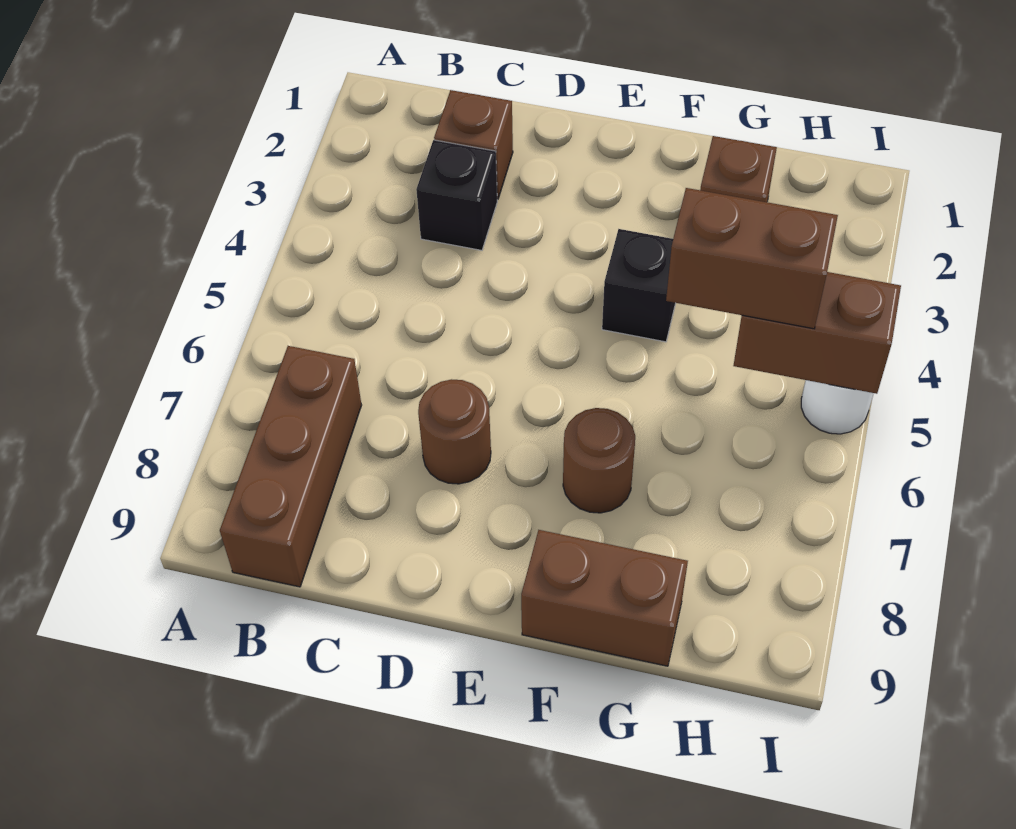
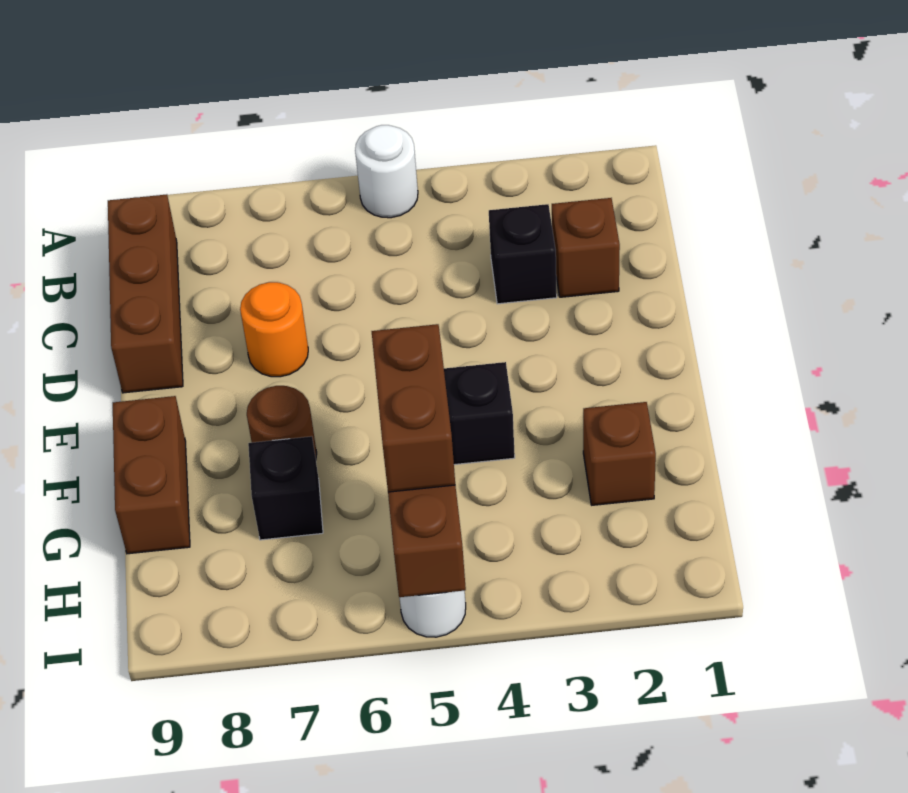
none -> white 1x1 round brick [355,125,418,218]
brown 1x3 brick [220,346,362,587] -> brown 1x3 brick turned to [108,194,183,393]
brown 1x1 round brick [418,379,491,484] -> orange 1x1 round brick [240,282,308,377]
none -> black 1x1 brick [248,436,323,540]

